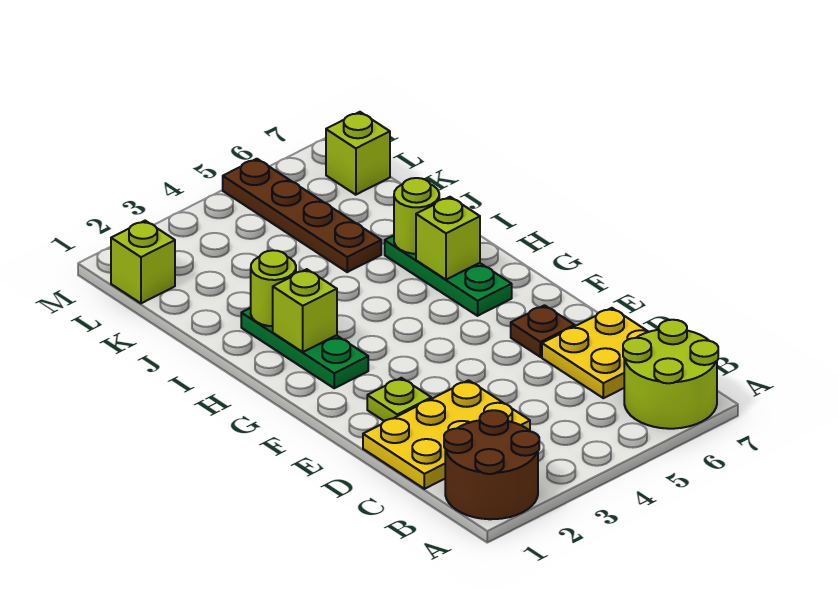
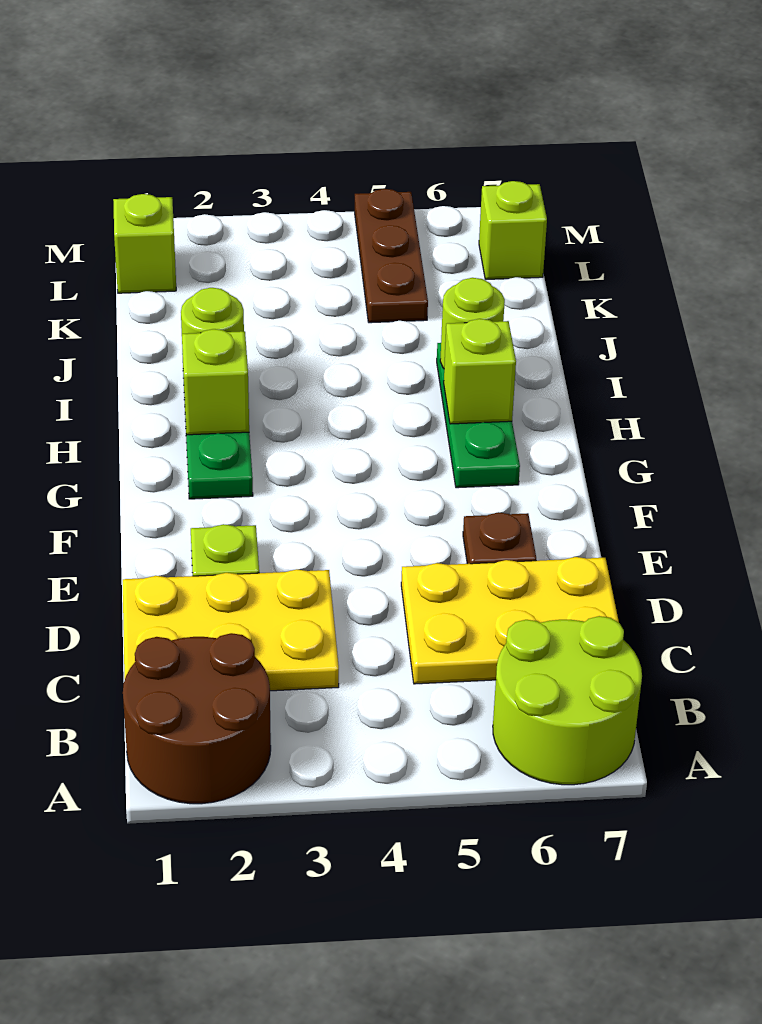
yellow 2x2 plate [542,308,649,398] -> yellow 2x3 plate [401,557,619,684]
brown 1x4 plate [223,159,381,272] -> brown 1x3 plate [355,189,428,323]

